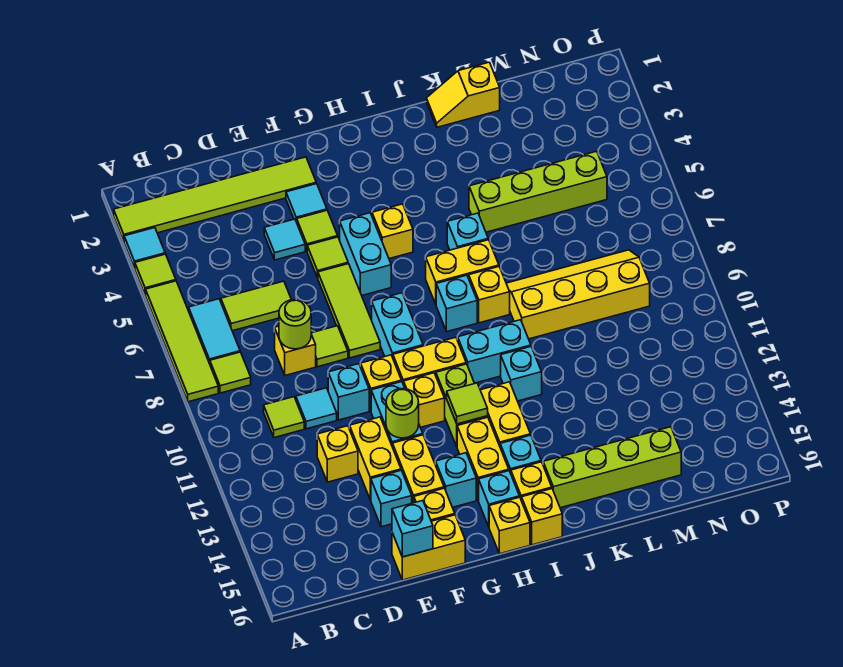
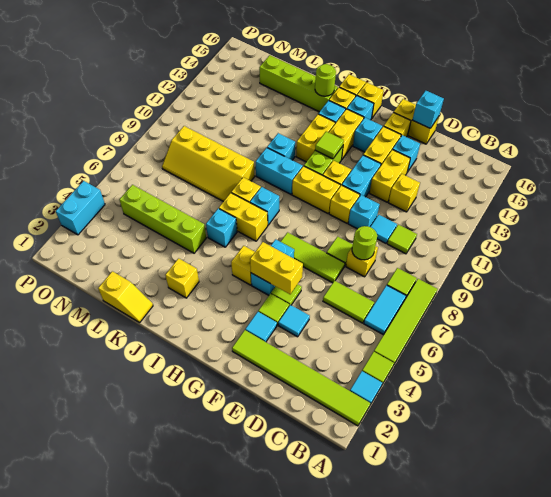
none -> yellow 1x2 brick [250,242,303,294]
lime 1x3 tile [318,264,380,358] -> lime 1x3 tile turned to [281,232,345,283]
lime 1x1 round brick [386,389,419,438] -> lime 1x1 round brick moved to [315,64,336,96]
cyan 1x2 brick [372,293,423,358] -> cyan 1x2 brick moved to [56,181,105,235]
none -> yellow 1x1 brick [165,258,199,298]

